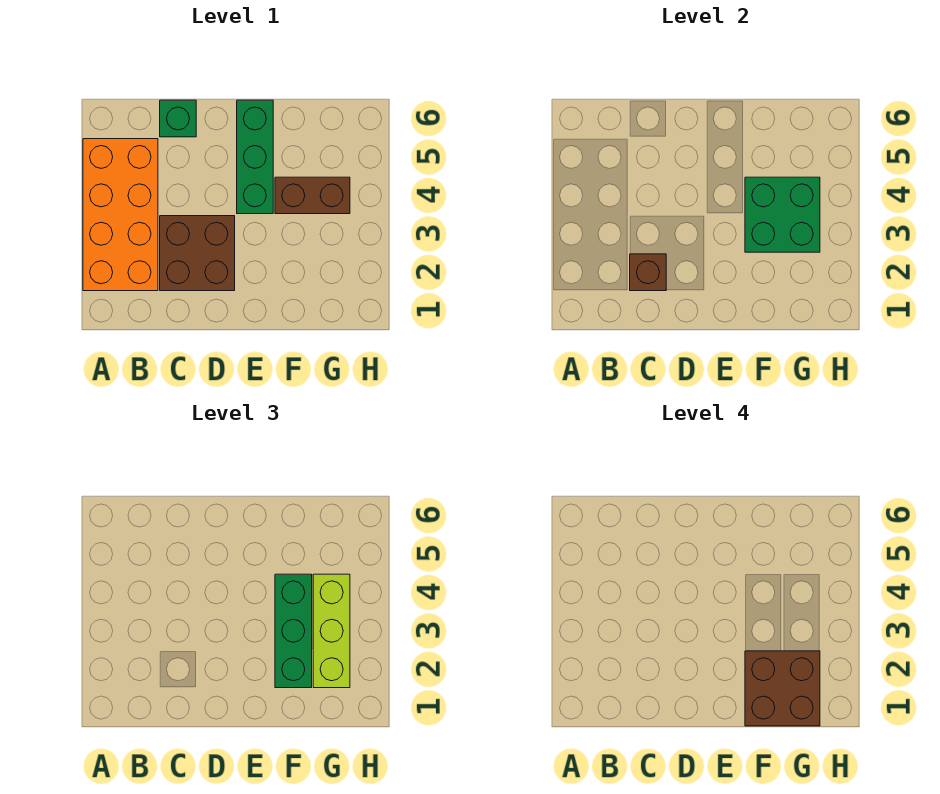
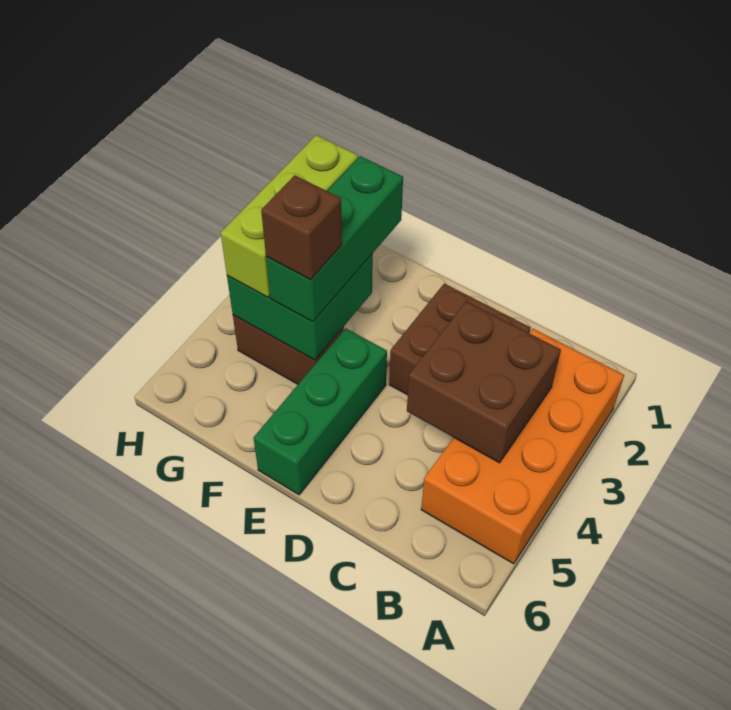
brown 1x1 brick [630,254,666,291] -> brown 1x1 brick moved to [261,175,342,280]
green 1x1 brick [160,100,196,137] -> none
brown 2x2 brick [745,651,820,726] -> brown 2x2 brick moved to [407,301,561,463]

